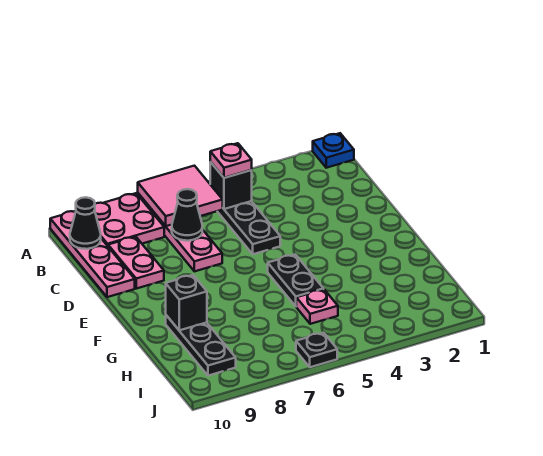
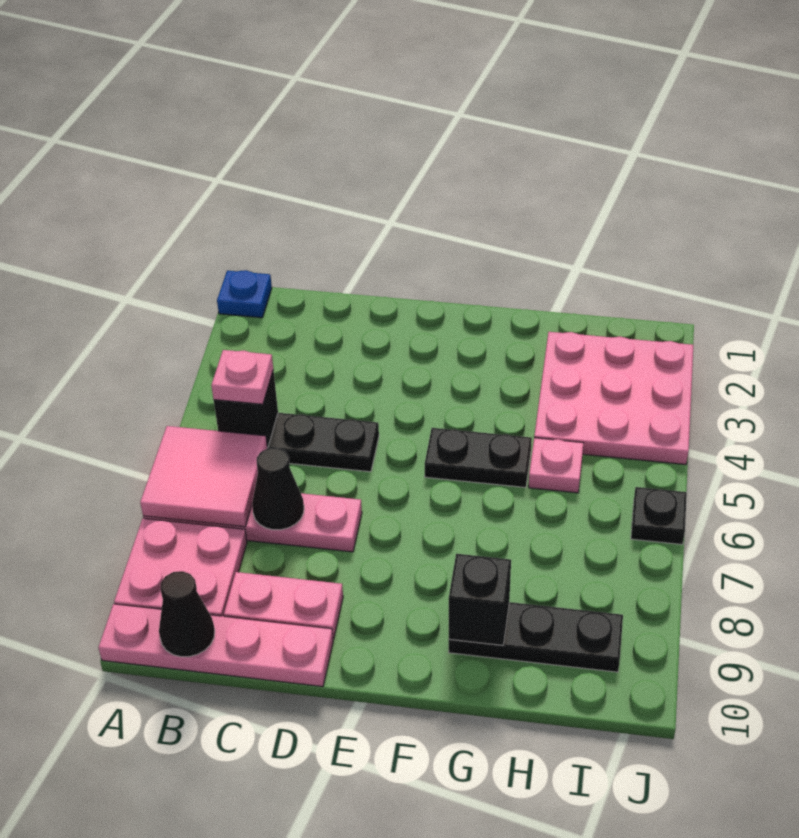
none -> pink 3x3 plate [534,332,693,465]

